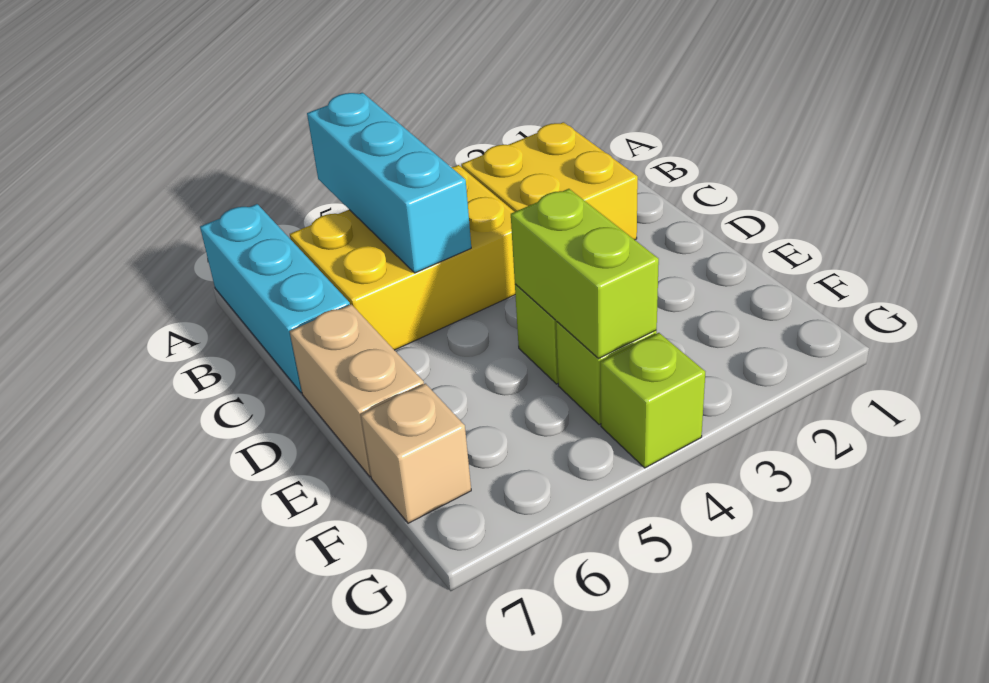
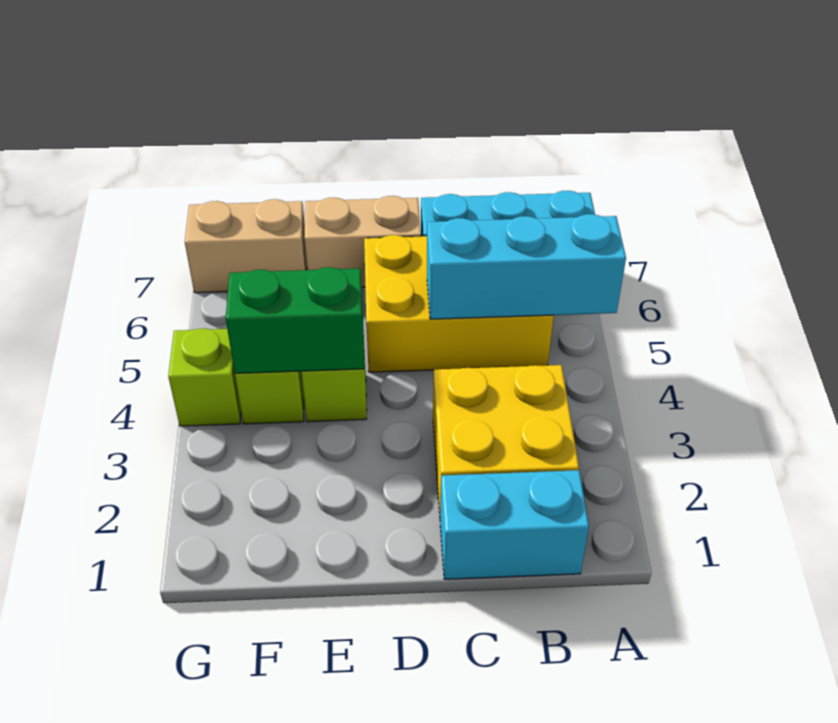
none -> cyan 1x2 brick [440,470,589,579]
yellow 2x3 brick [290,165,515,350] -> yellow 2x3 brick turned to [364,235,554,372]
lime 1x2 brick [511,189,659,359] -> green 1x2 brick [226,267,364,373]
tan 1x1 brick [361,384,471,523] -> tan 1x2 brick [185,199,307,293]

